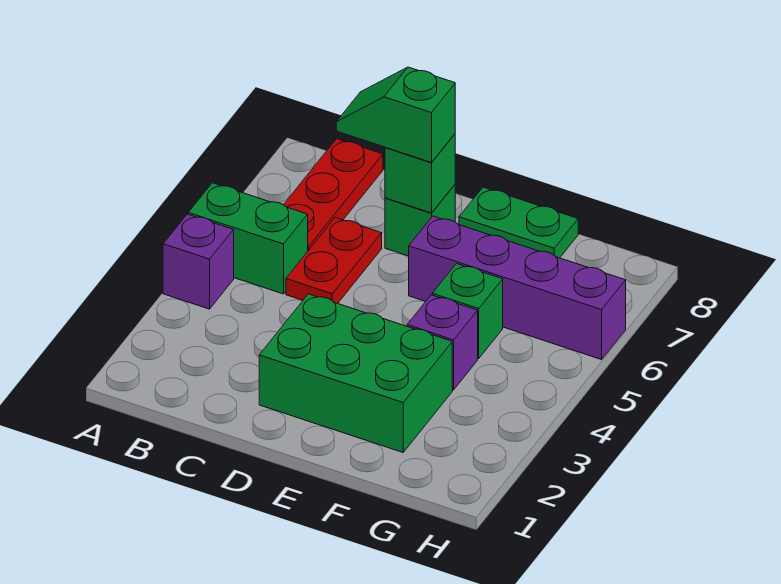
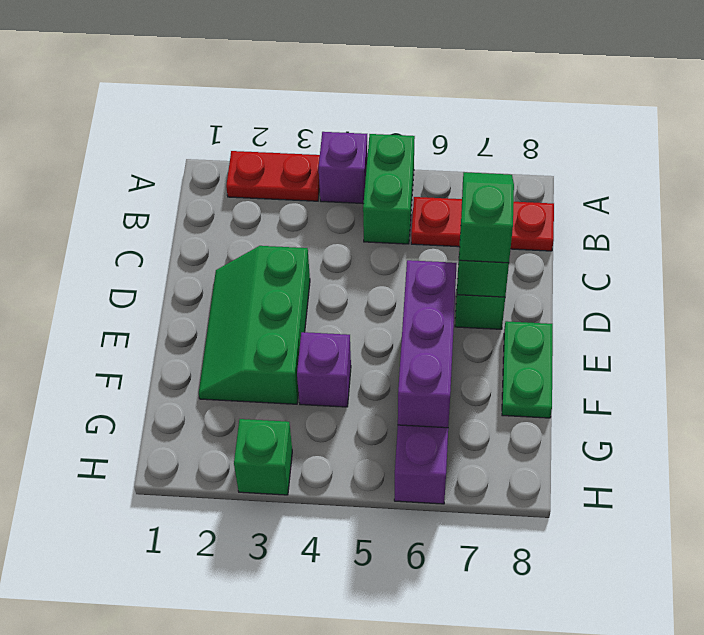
red 1x2 plate [286,218,382,303] -> red 1x2 plate moved to [226,151,320,201]
green 2x3 brick [259,294,452,452] -> green 2x3 slope [199,246,310,404]
none -> purple 1x3 brick [398,260,457,428]
green 1x1 brick [432,264,503,358] -> green 1x1 brick moved to [234,419,292,495]

